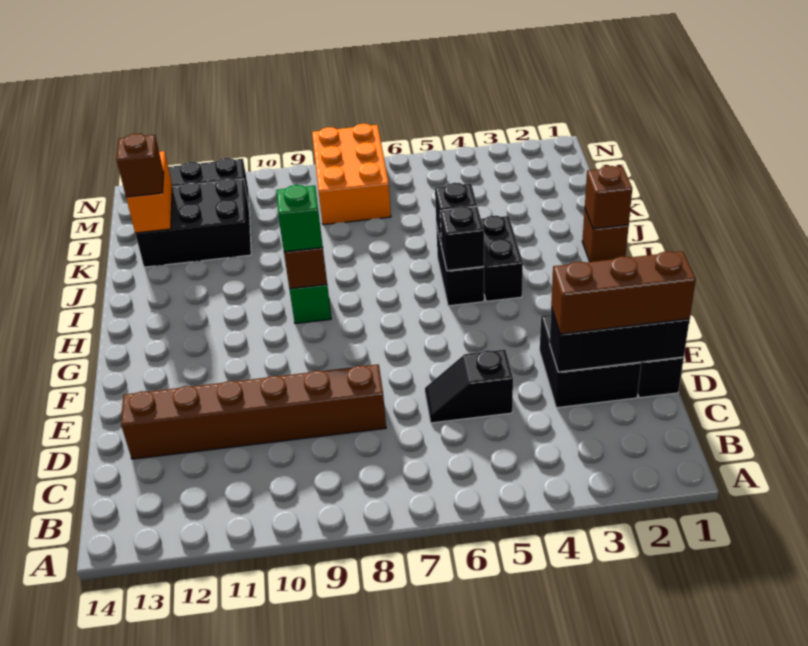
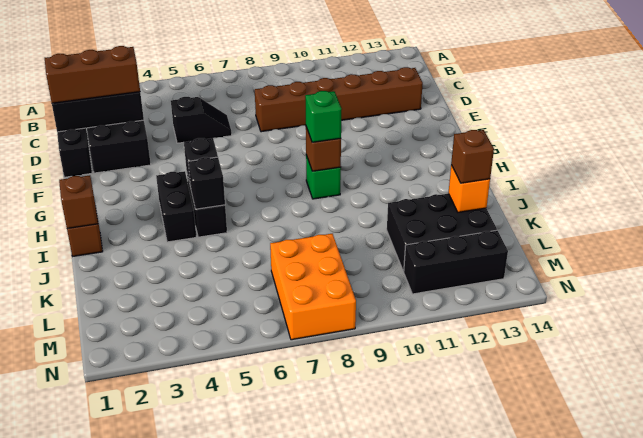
orange 1x2 brick [126,151,172,233] -> orange 1x1 brick [448,165,490,212]

